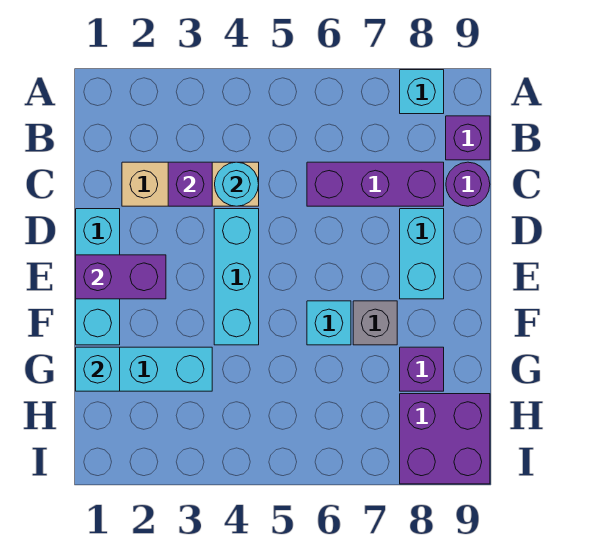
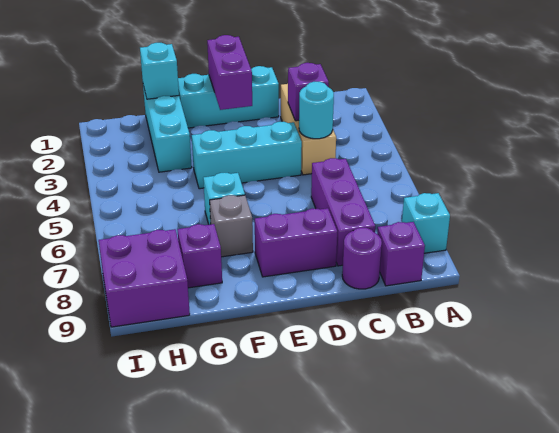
cyan 1x2 brick [400,209,444,299] -> purple 1x2 brick [255,208,337,277]

